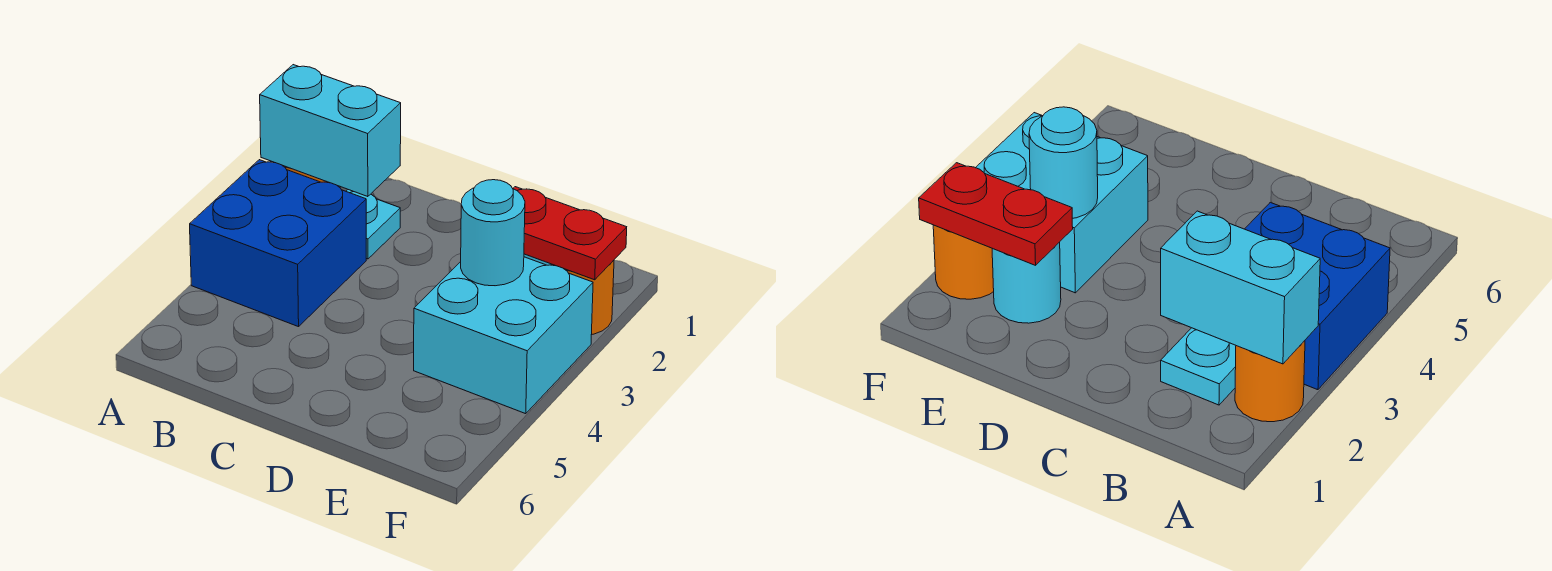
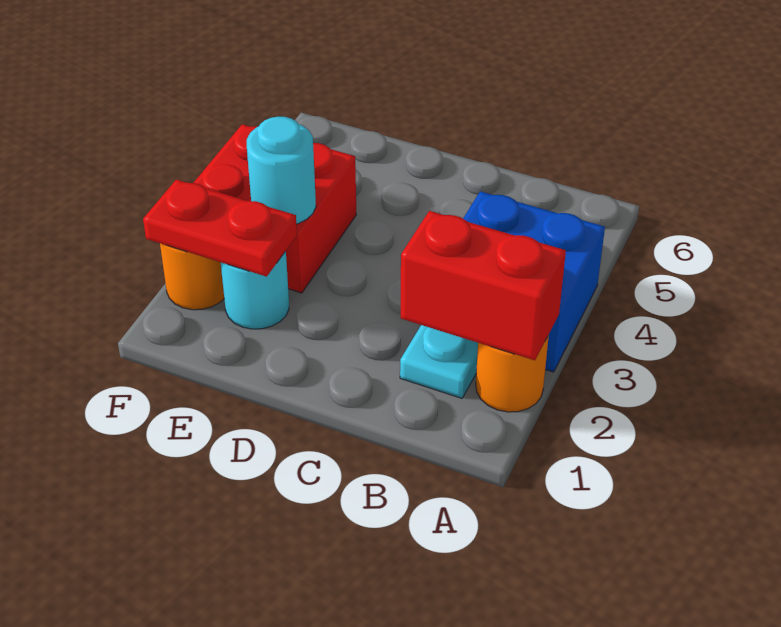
cyan 1x2 brick [260,65,401,197] -> red 1x2 brick [401,211,566,360]
cyan 2x2 brick [414,257,593,414] -> red 2x2 brick [194,124,356,293]

